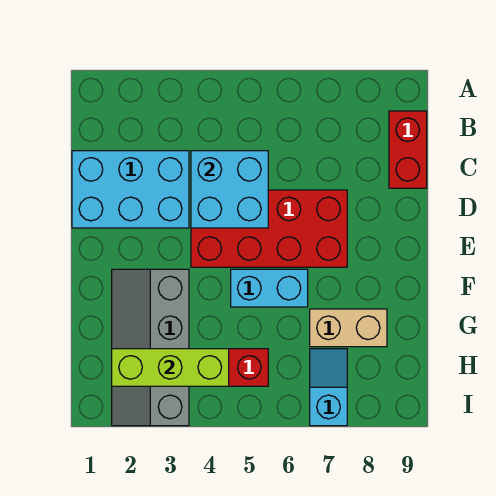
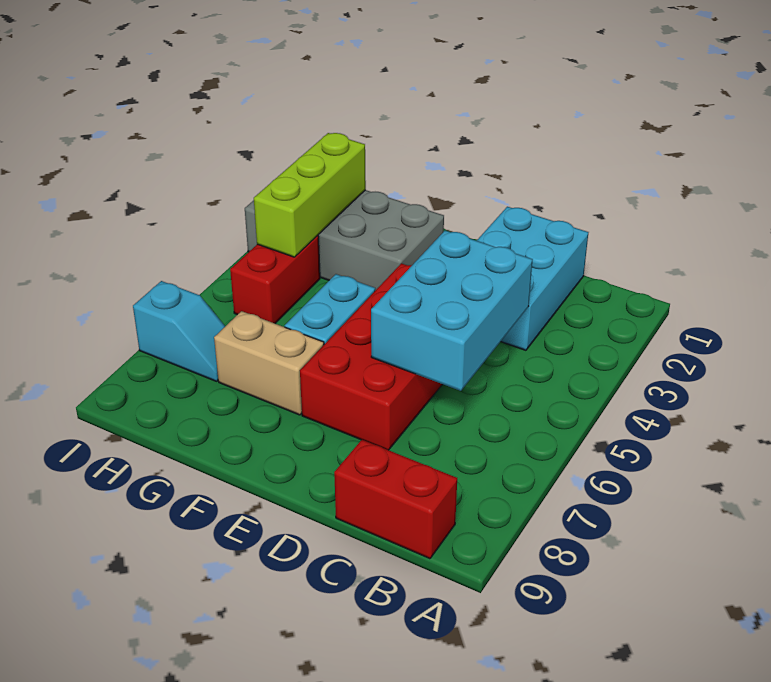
cyan 2x2 brick [191,151,268,228] -> cyan 2x3 brick [371,231,533,391]
grey 2x4 slope [112,269,189,426] -> grey 2x4 brick [245,190,444,291]
tan 1x2 brick [310,309,387,347] -> tan 1x2 brick turned to [214,311,324,415]

